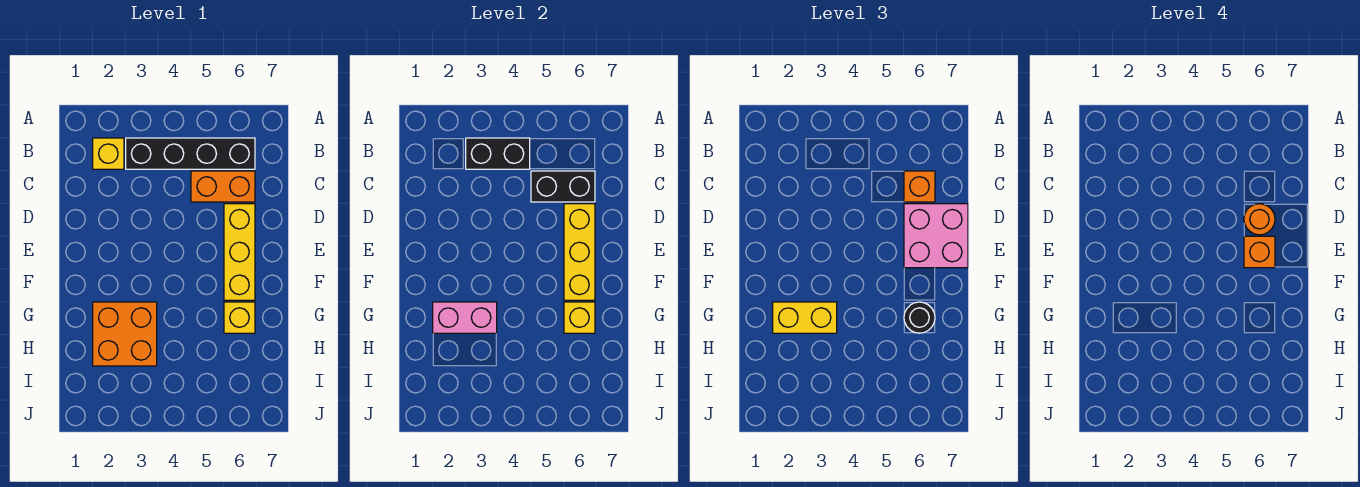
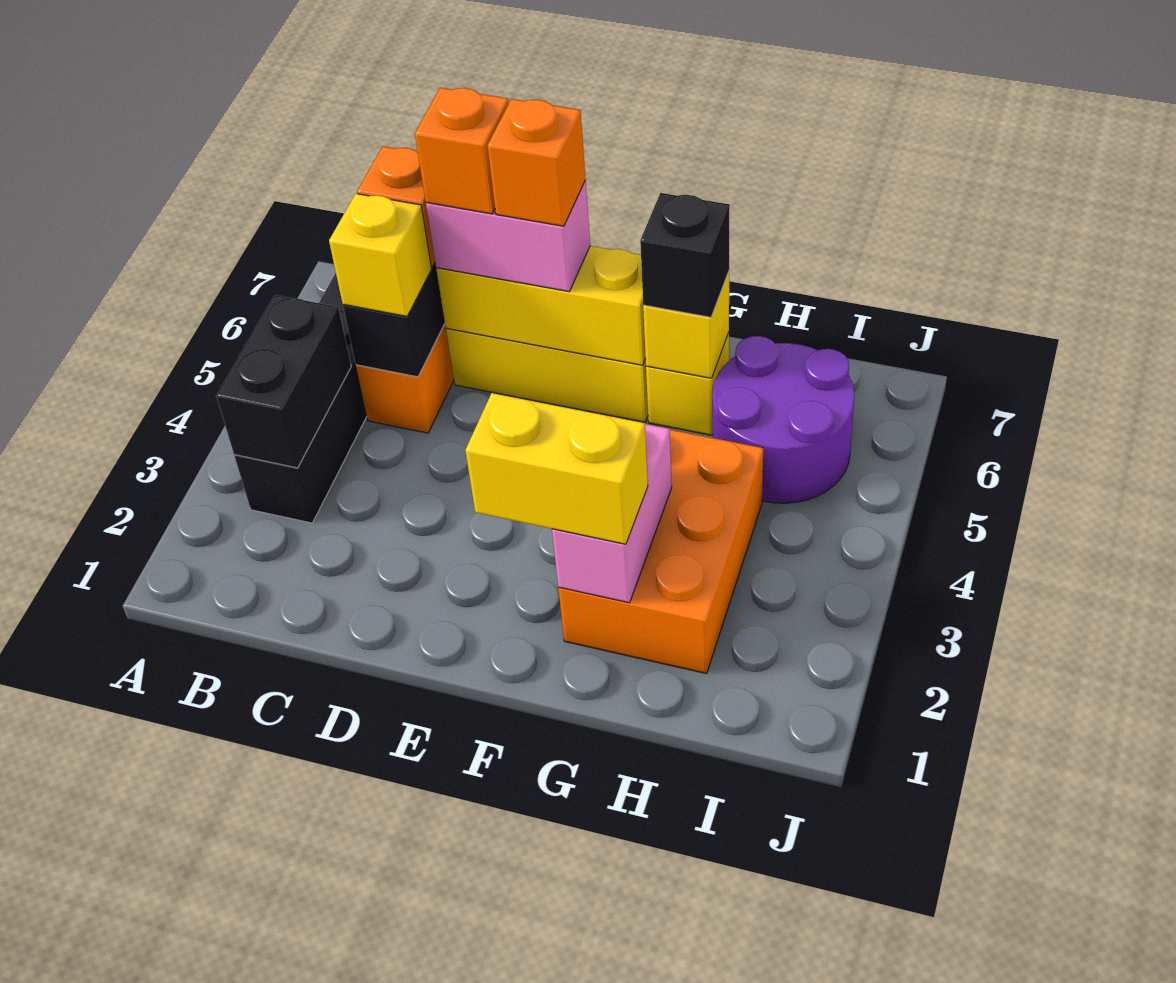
yellow 1x1 brick [93,138,124,169] -> yellow 1x1 brick moved to [329,194,432,316]
pink 2x2 brick [904,204,968,268] -> pink 1x2 brick [426,181,590,292]
orange 1x1 round brick [1244,204,1275,235] -> orange 1x1 brick [415,88,509,214]
orange 2x2 brick [93,302,157,366] -> orange 2x3 brick [558,430,763,673]
yellow 1x2 brick [773,302,837,333] -> yellow 1x2 brick turned to [465,393,648,544]
black 1x1 round brick [904,302,935,333] -> black 1x1 brick [640,193,730,317]
none -> purple 2x2 round brick [712,336,854,503]

